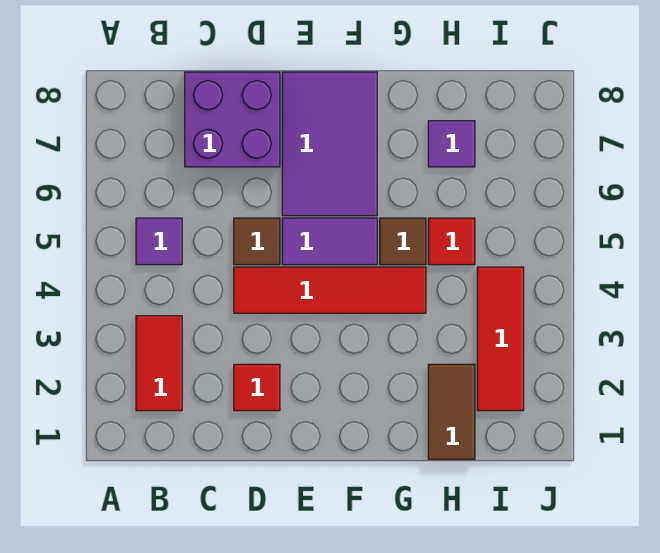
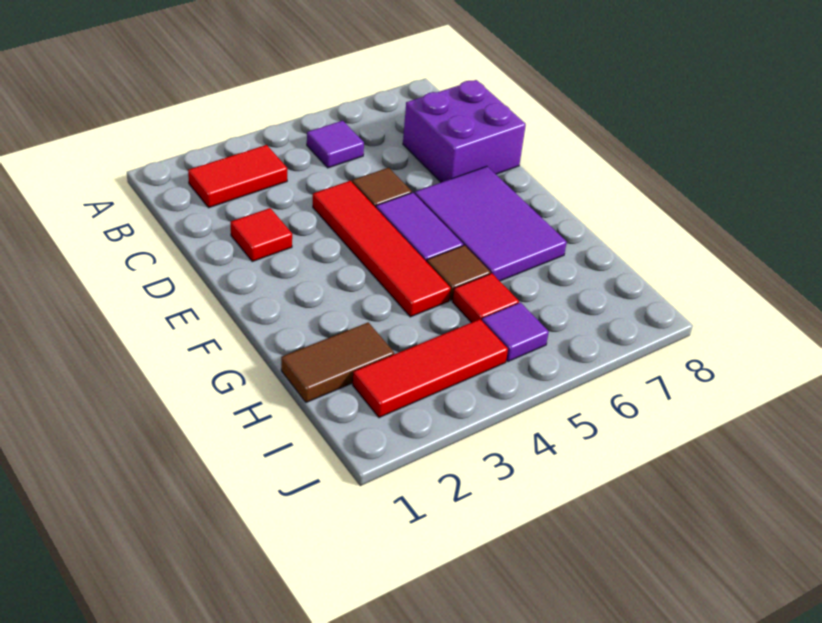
purple 2x3 tile [282,72,377,216] -> purple 2x3 tile turned to [415,166,567,281]
purple 1x1 tile [428,121,475,167] -> purple 1x1 tile moved to [482,303,549,362]

